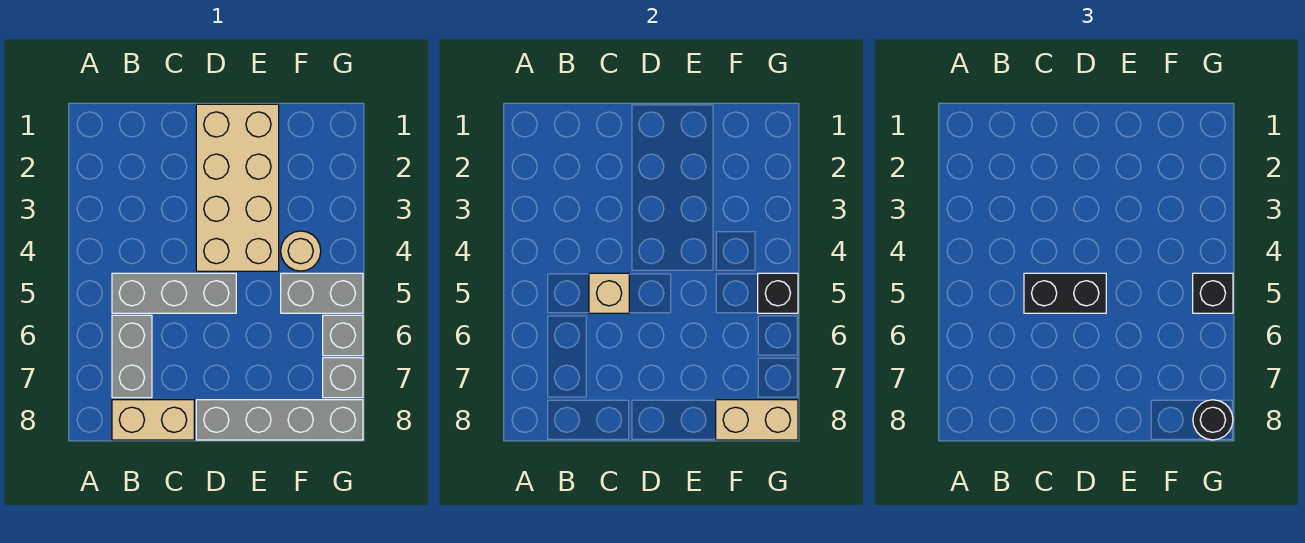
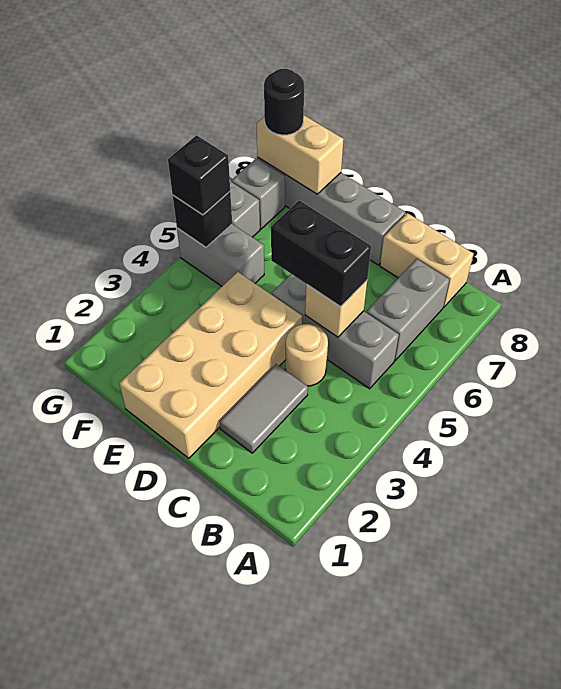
none -> grey 1x2 tile [220,364,308,453]
tan 1x1 round brick [281,231,321,271] -> tan 1x1 round brick moved to [286,324,328,386]

